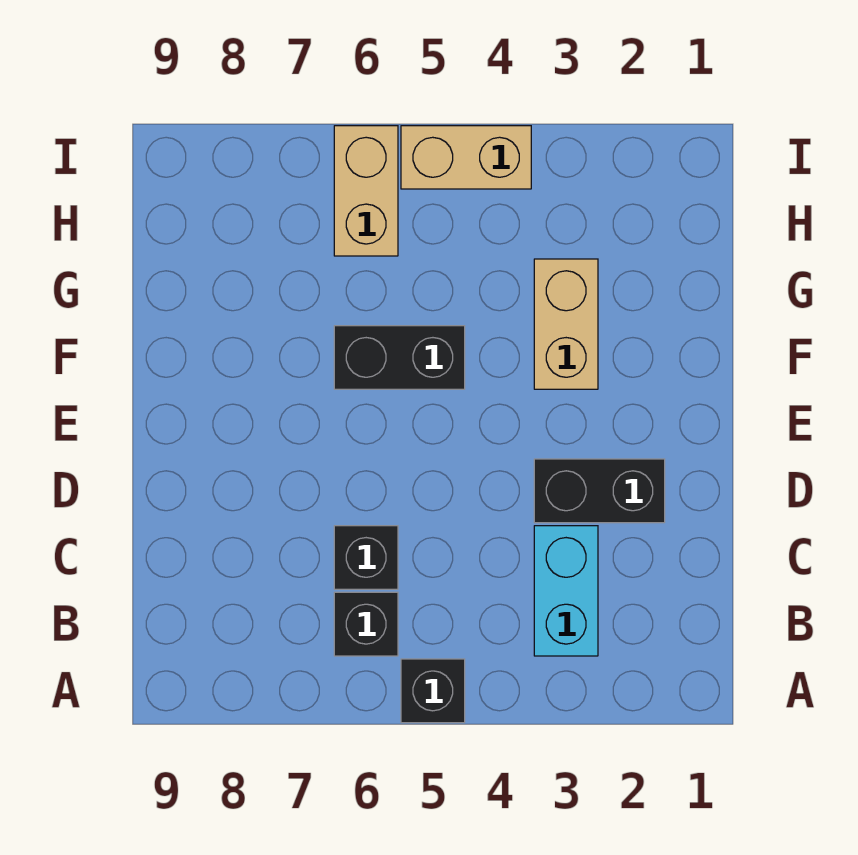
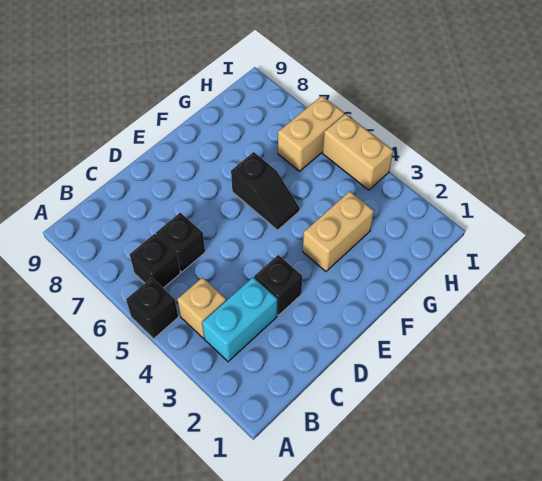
none -> tan 1x1 brick [177,277,226,338]
black 1x2 brick [534,459,665,523] -> black 1x1 brick [254,255,302,315]
black 1x2 brick [334,326,465,389] -> black 1x2 slope [231,152,300,230]

